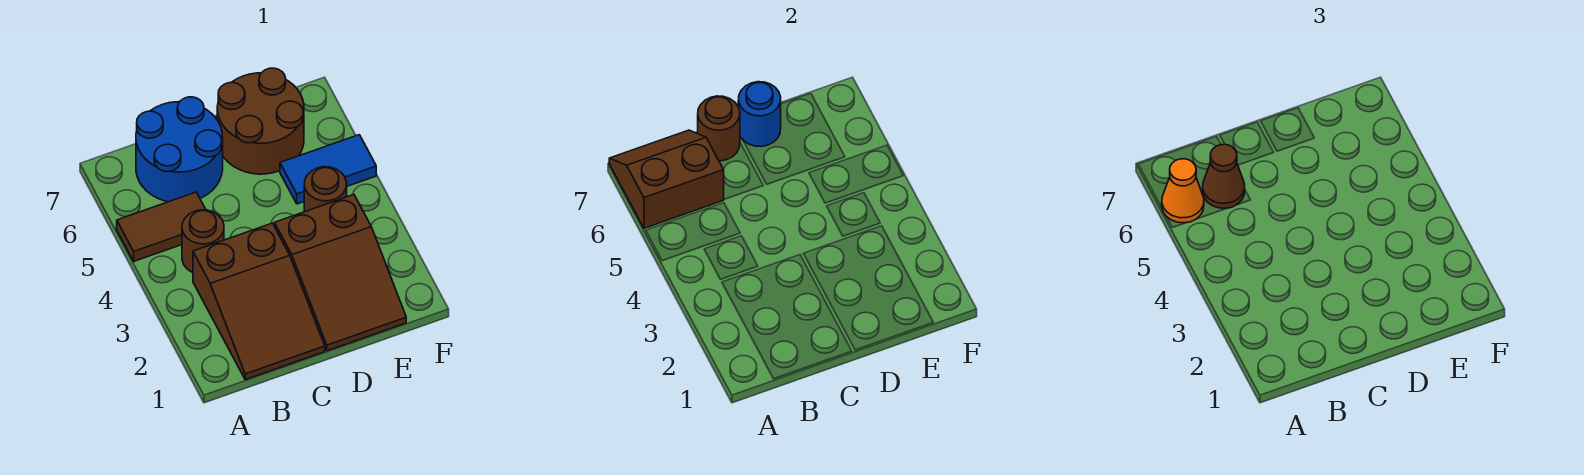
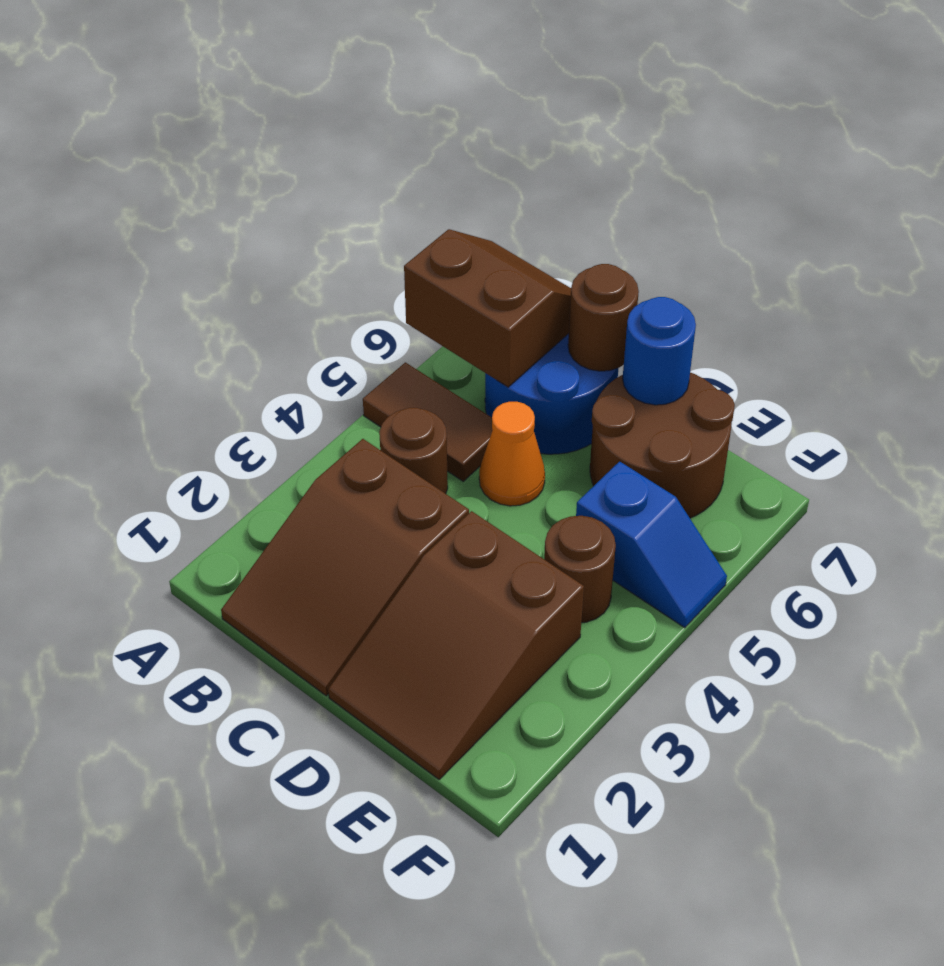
orange 1x1 cone [1162,159,1204,223] -> orange 1x1 cone moved to [479,402,545,506]
brown 1x1 cone [1203,144,1245,208] -> none
blue 1x2 tile [280,135,376,204] -> blue 1x2 slope [576,461,727,628]

